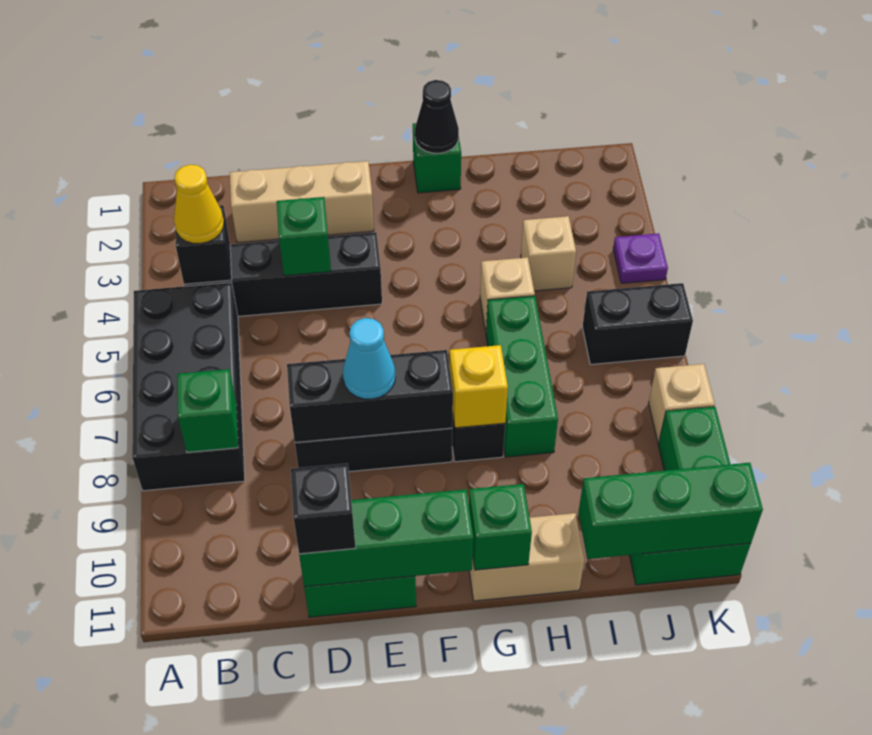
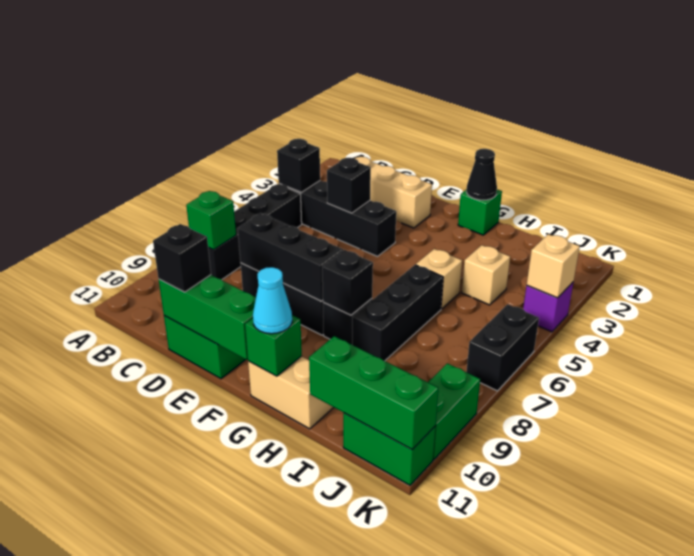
black 2x4 brick [132,283,245,491] -> black 1x4 brick [208,184,302,280]
yellow 1x1 cone [174,165,224,244] -> none
green 1x1 brick [277,197,331,276] -> black 1x1 brick [327,158,371,213]
cyan 1x1 cone [343,318,395,399] -> cyan 1x1 cone moved to [253,267,292,334]
yellow 1x1 brick [449,345,508,428] -> black 1x1 brick [322,250,373,315]
green 1x3 brick [486,296,558,457] -> black 1x3 brick [352,265,443,361]
black 1x2 brick [582,283,693,365] -> black 1x2 brick turned to [466,304,539,391]
purple 1x1 plate [613,233,668,283] -> purple 1x1 brick [523,282,573,332]
tan 1x1 brick [649,364,715,443] -> tan 1x1 brick moved to [527,234,580,298]

